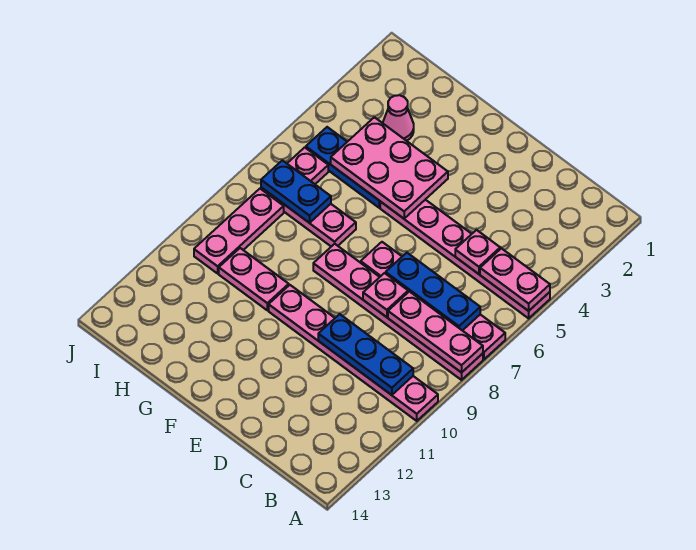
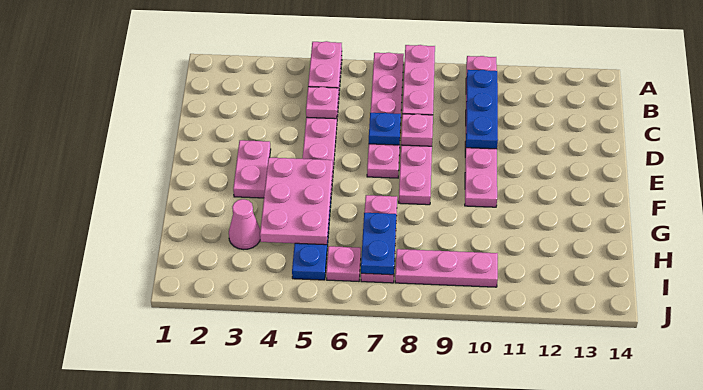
blue 1x3 plate [386,253,480,331] -> blue 1x1 plate [369,113,401,145]
pink 1x2 plate [219,248,289,310] -> pink 1x2 plate moved to [233,140,271,198]

